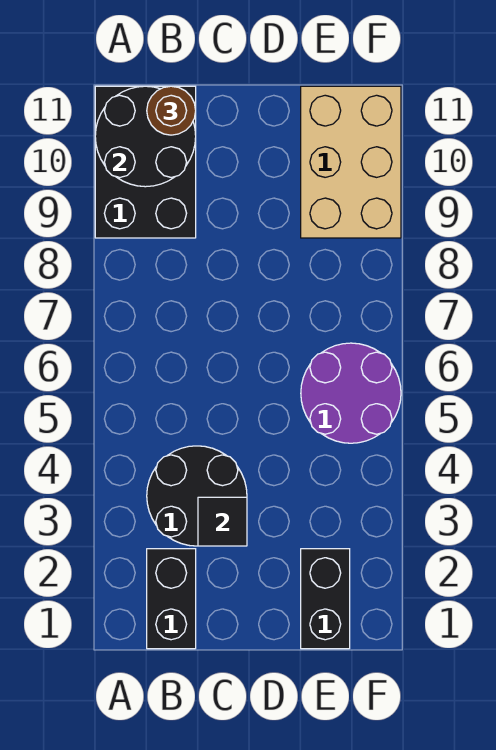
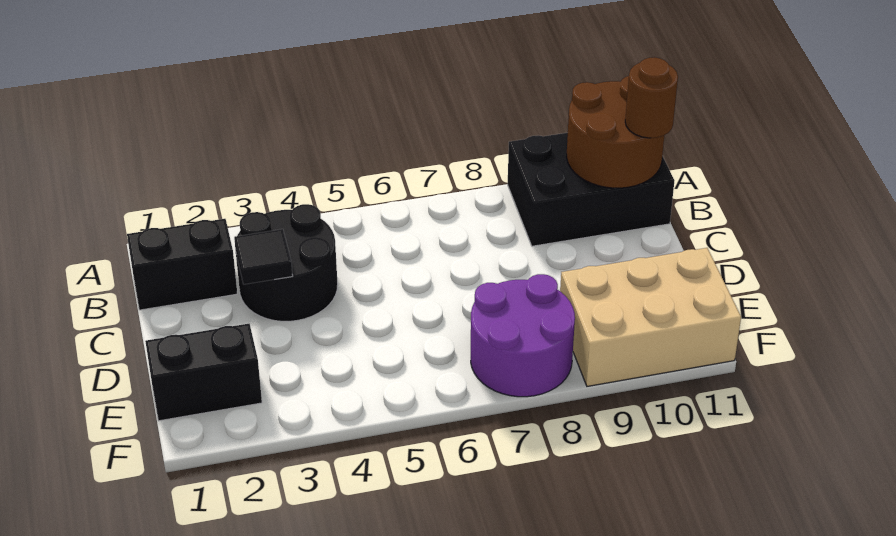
black 2x2 round brick [95,86,196,187] -> brown 2x2 round brick [567,76,664,188]
purple 2x2 round brick [301,343,401,443] -> purple 2x2 round brick moved to [471,274,575,397]

